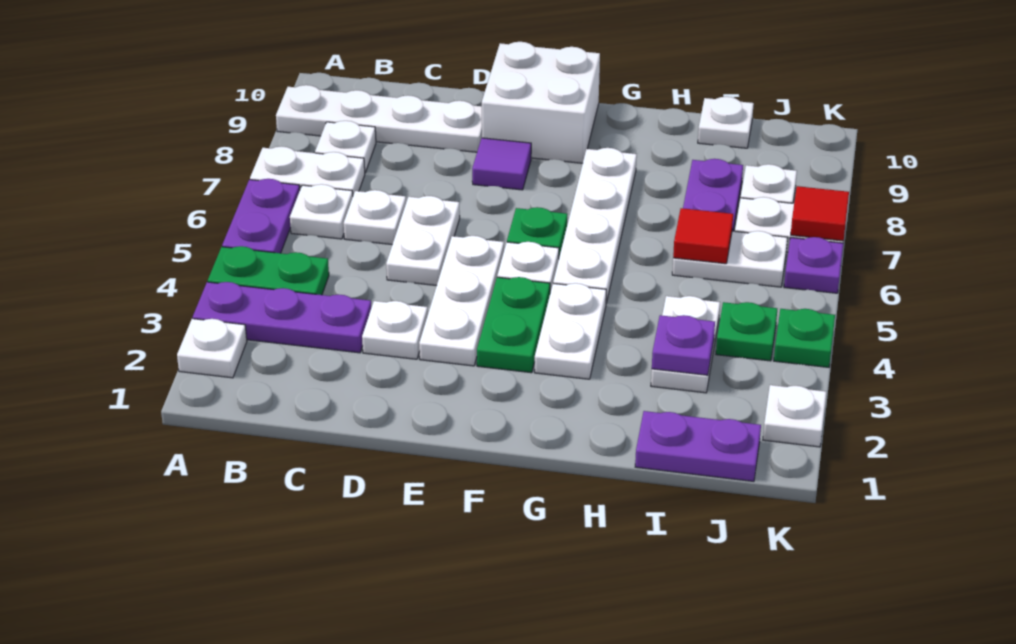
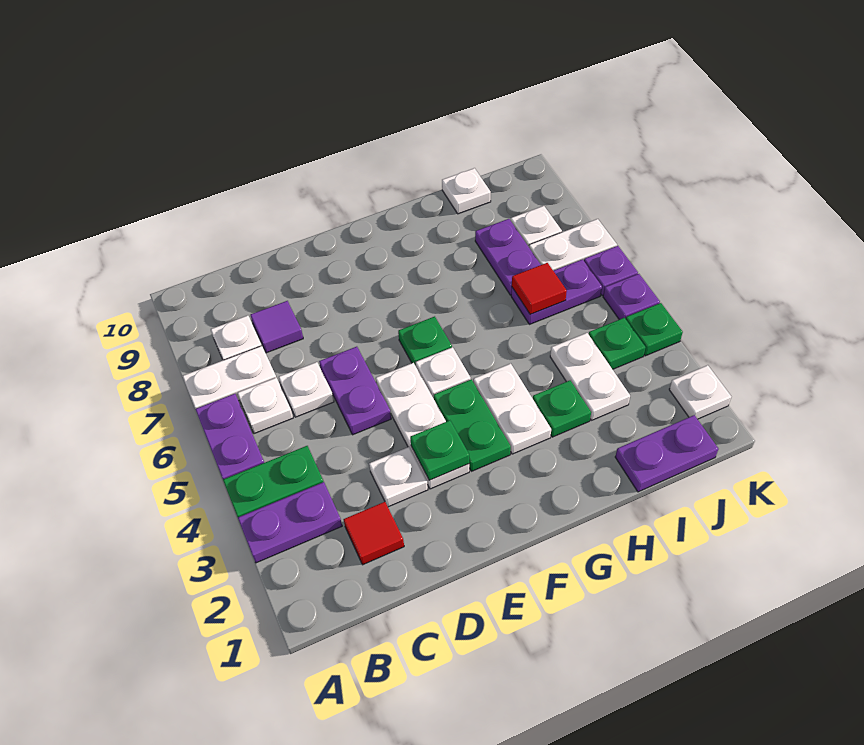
white 1x1 plate [177,319,247,378] -> none
purple 1x3 plate [193,282,371,353] -> purple 1x2 plate [238,482,342,563]
white 1x4 plate [276,85,482,152] -> none
white 1x2 plate [386,196,460,286] -> purple 1x2 plate [319,347,391,435]
none -> green 1x1 plate [410,420,469,480]
purple 1x1 tile [472,138,531,190] -> purple 1x1 tile moved to [251,301,303,353]
white 2x2 brick [482,42,600,163] -> none
white 1x4 plate [553,148,637,303] -> none
none -> green 1x1 plate [533,381,591,437]
purple 1x1 plate [652,315,715,375] -> purple 1x1 plate moved to [603,274,660,320]
white 1x2 plate [672,231,788,287] -> purple 1x2 plate [511,259,602,324]
red 1x1 tile [791,186,849,241] -> red 1x1 tile moved to [343,502,404,565]

